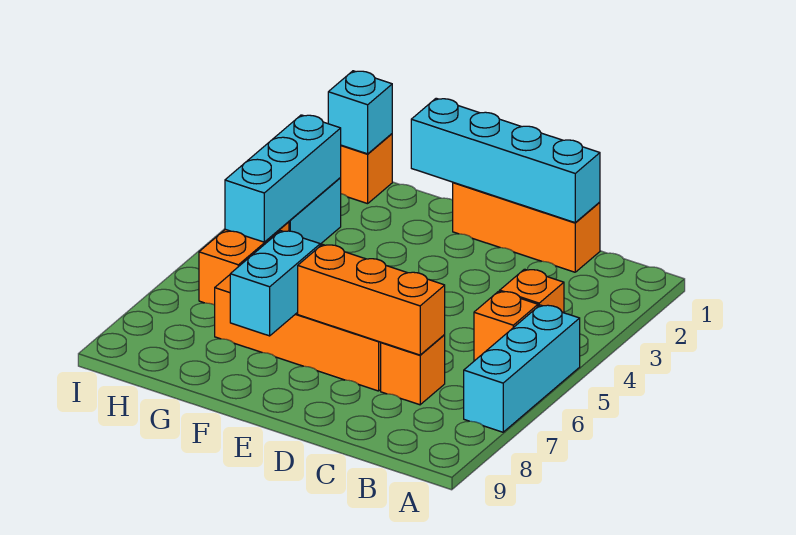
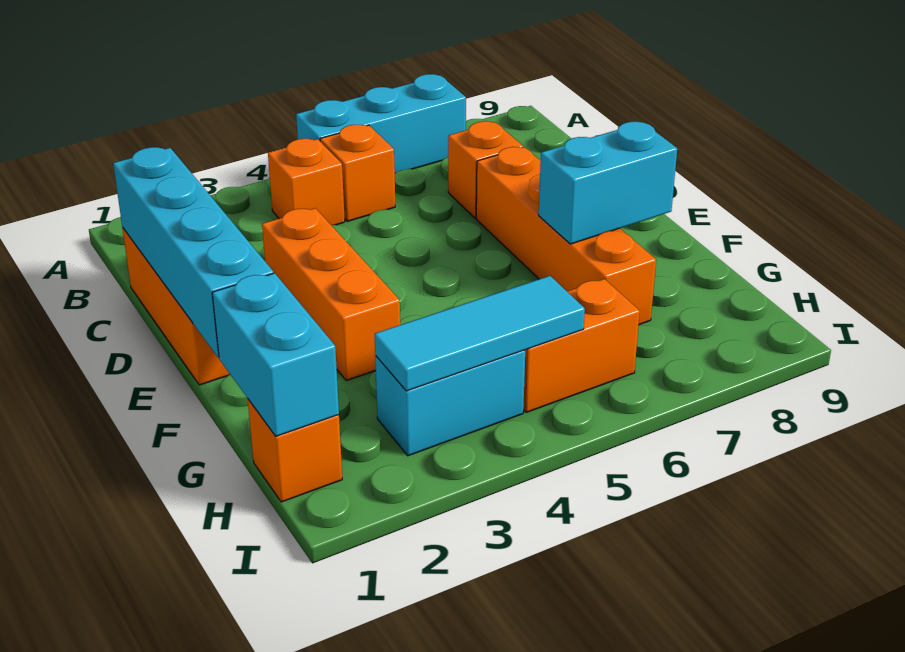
orange 1x3 brick [298,244,445,355] -> orange 1x3 brick moved to [262,208,400,381]
cyan 1x1 brick [328,71,392,154] -> cyan 1x2 brick [212,273,339,436]
cyan 1x3 brick [225,115,341,242] -> cyan 1x3 tile [375,276,585,391]

